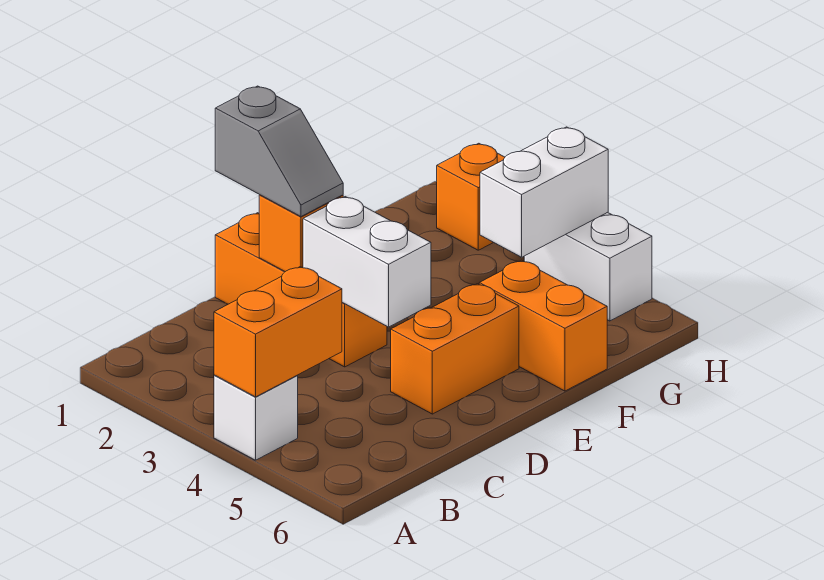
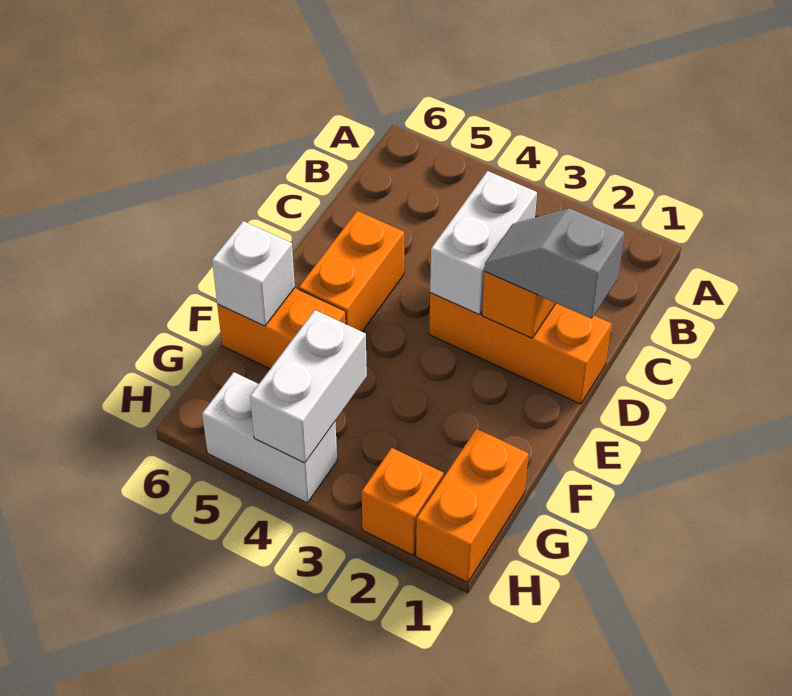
white 1x1 brick [214,375,298,460] -> white 1x1 brick moved to [212,221,295,326]
orange 1x2 brick [214,267,342,397] -> orange 1x2 brick moved to [416,429,528,582]
white 1x2 brick [303,197,431,327] -> white 1x2 brick turned to [430,171,537,315]

